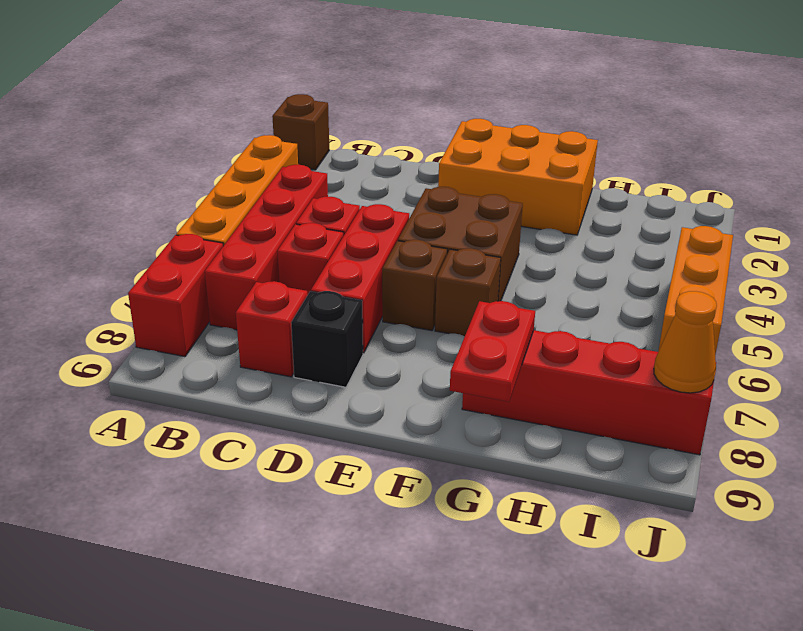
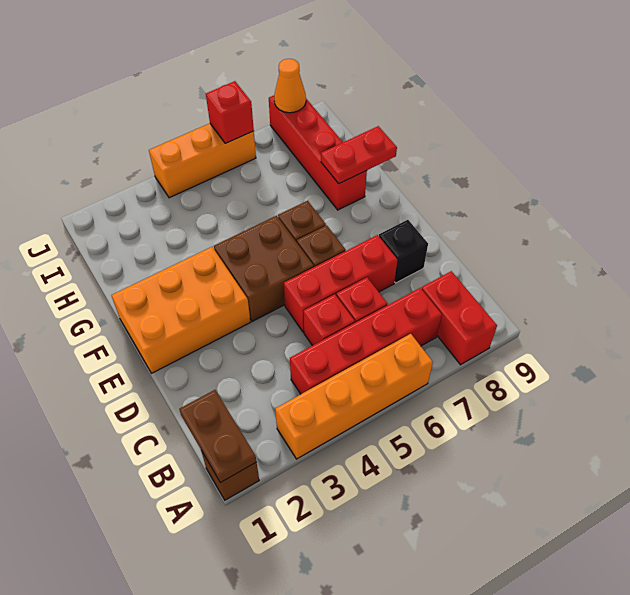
none -> brown 1x2 plate [179,390,257,483]
red 1x2 brick [128,234,223,357] -> red 1x2 brick turned to [422,271,497,365]
red 1x1 brick [236,281,308,377] -> red 1x1 brick moved to [206,81,254,143]
orange 2x3 brick [438,119,598,235] -> orange 2x3 brick turned to [111,247,250,373]

